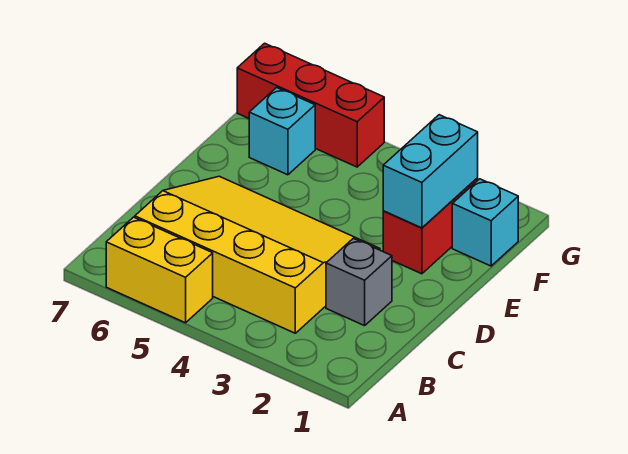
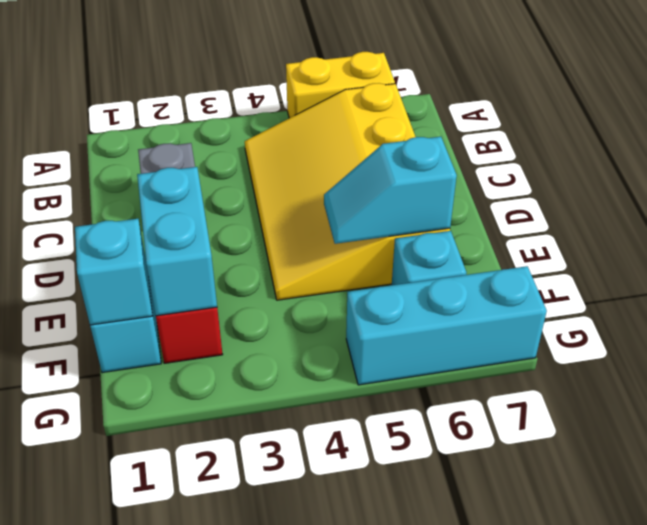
yellow 3x4 slope [135,176,380,333] -> yellow 3x4 slope turned to [245,83,450,300]
none -> cyan 1x2 slope [324,137,457,244]
none -> cyan 1x1 brick [75,219,152,325]
red 1x3 brick [237,43,384,167] -> cyan 1x3 brick [346,266,547,385]

